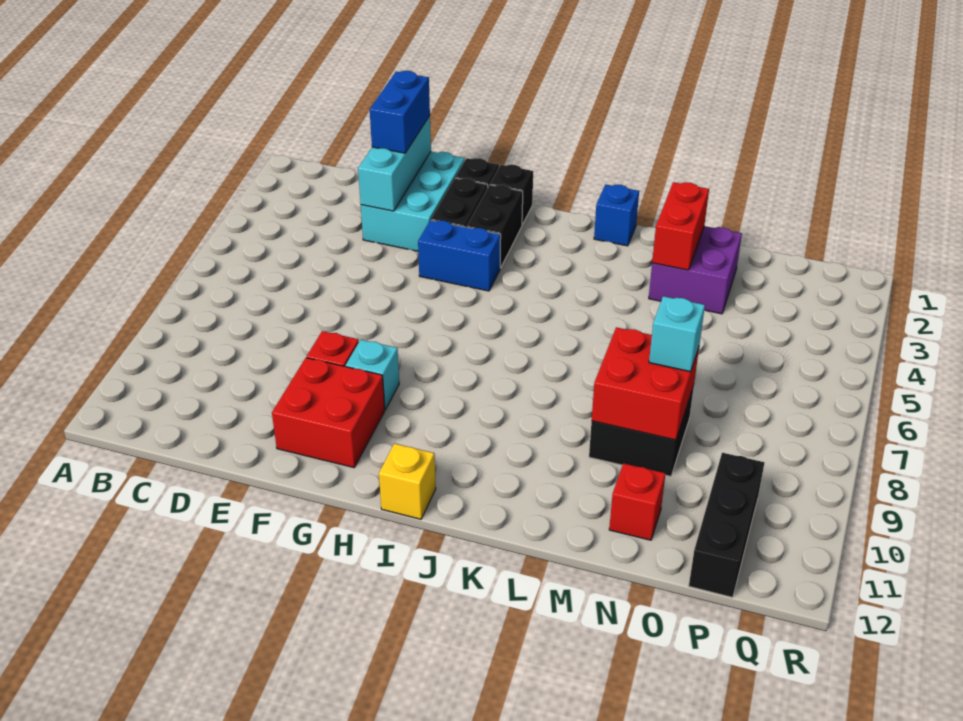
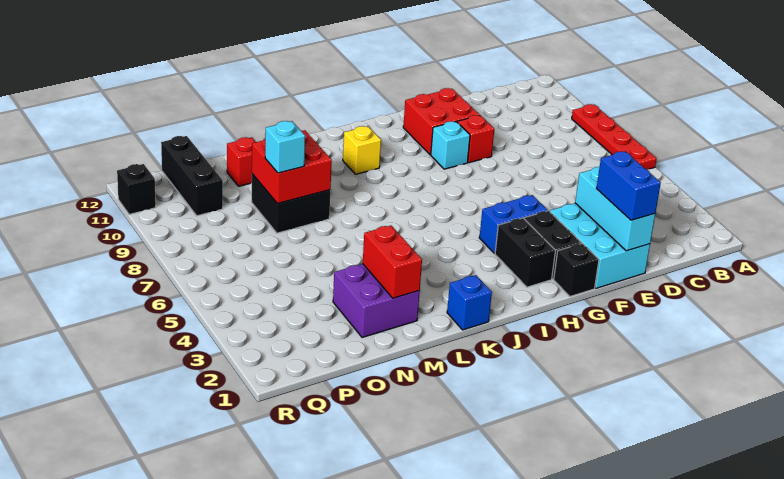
none -> red 1x4 plate [572,104,657,170]
black 1x1 brick [490,165,533,225] -> black 1x1 brick moved to [117,164,156,214]
yellow 1x1 brick [379,444,436,519] -> yellow 1x1 brick moved to [343,126,381,174]

